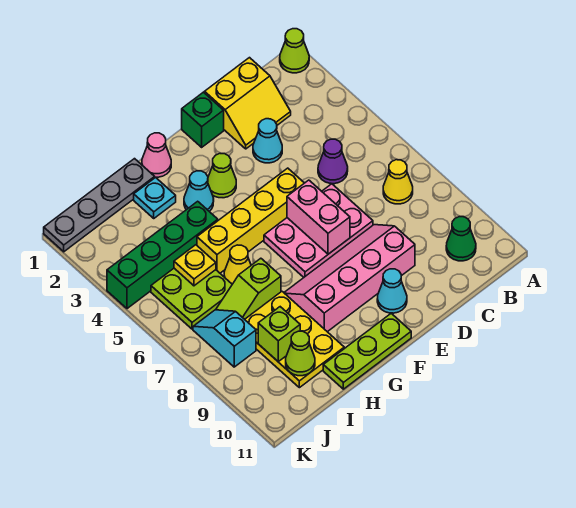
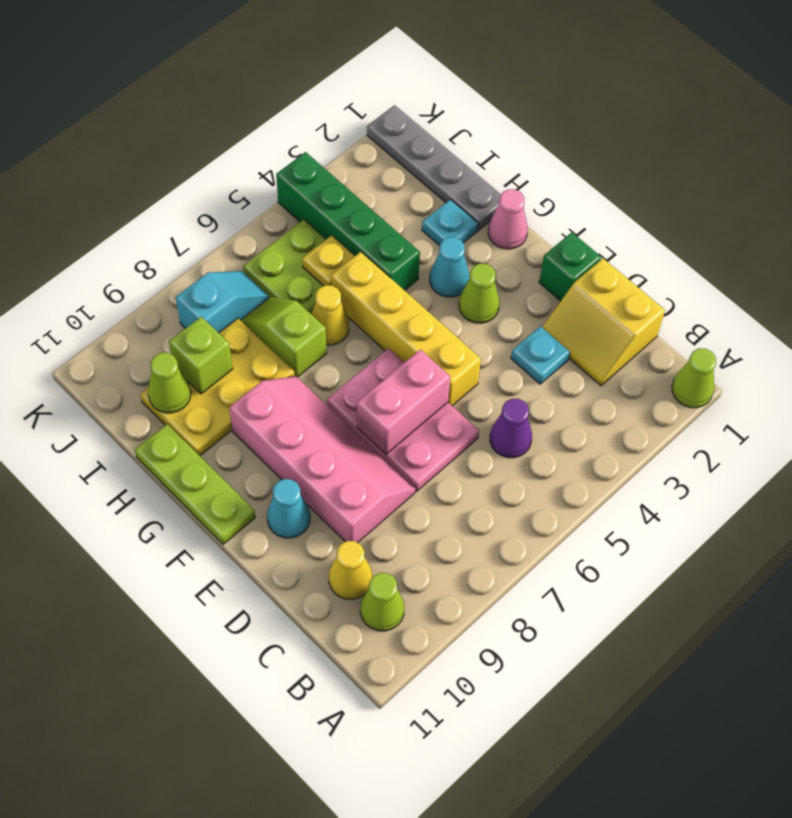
yellow 1x1 cone [383,160,413,204] -> yellow 1x1 cone moved to [329,541,372,599]
green 1x1 cone [446,217,476,261] -> lime 1x1 cone [360,573,404,631]
cyan 1x1 cone [253,119,282,163] -> cyan 1x1 plate [511,326,570,384]

